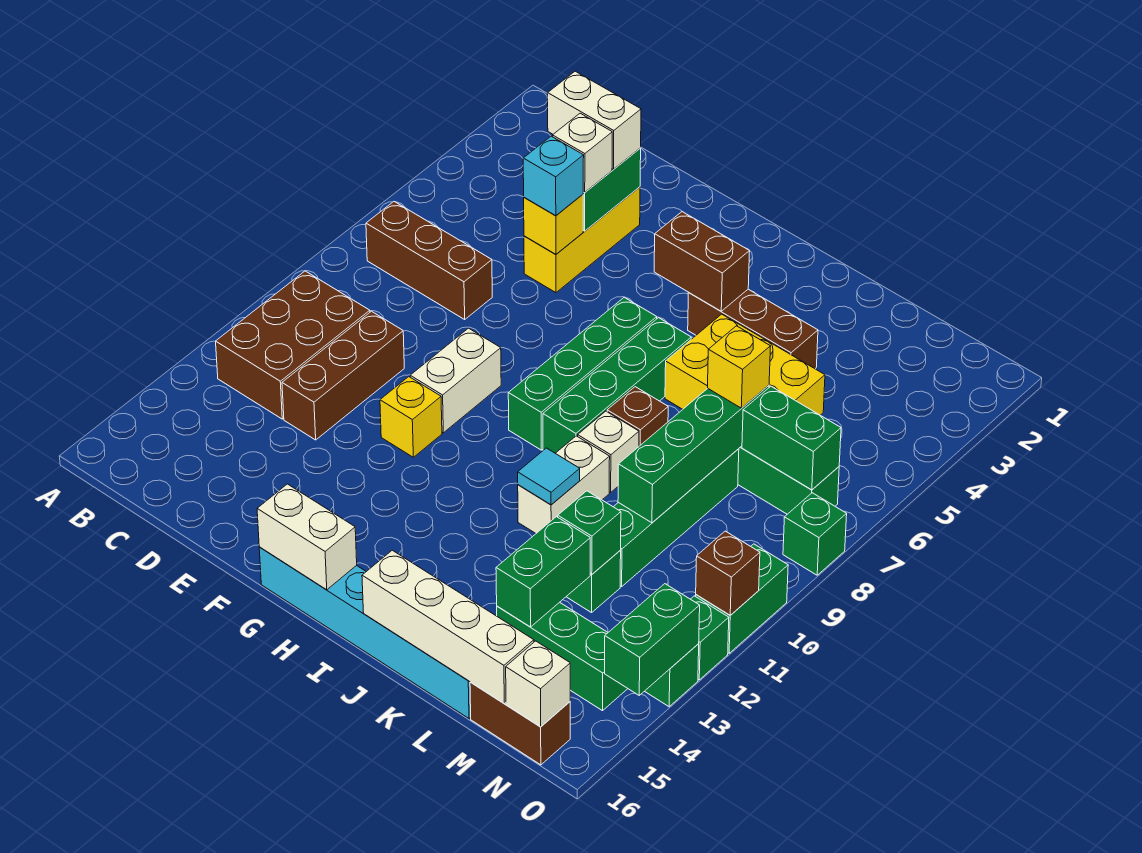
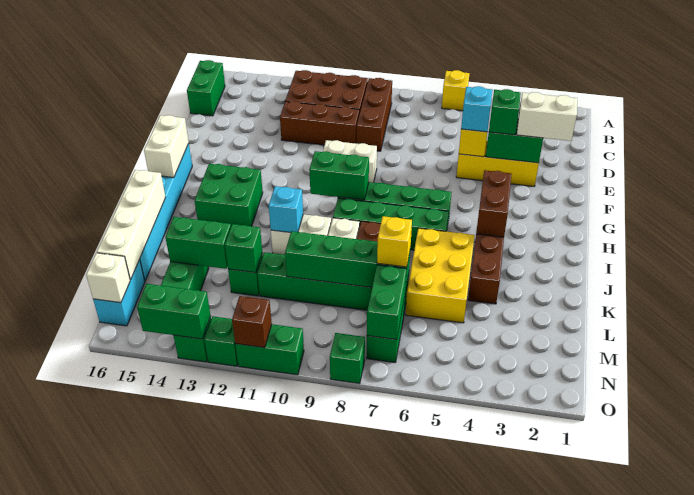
brown 1x3 brick [366,202,492,319] -> brown 1x3 brick moved to [357,78,392,151]
none -> green 1x2 brick [187,60,225,116]
white 1x2 brick [548,71,641,169] -> white 1x2 brick turned to [517,92,577,141]
white 1x1 brick [553,113,612,192] -> green 1x1 brick [489,89,521,135]
yellow 1x1 brick [380,377,442,457] -> yellow 1x1 brick moved to [442,70,469,111]
none -> green 1x2 brick [309,151,369,200]
none -> green 2x2 brick [195,164,263,226]
cyan 1x1 tile [518,448,580,505] -> cyan 1x1 brick [269,186,303,233]
brown 1x2 brick [470,682,570,765] -> cyan 1x2 brick [93,260,145,326]

